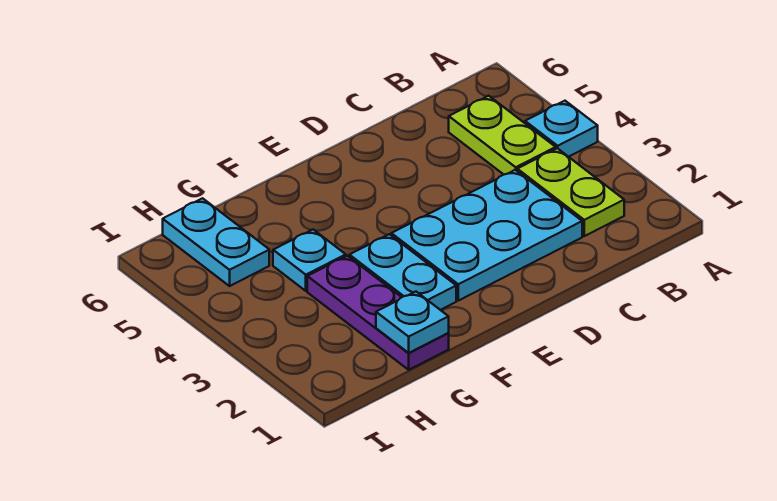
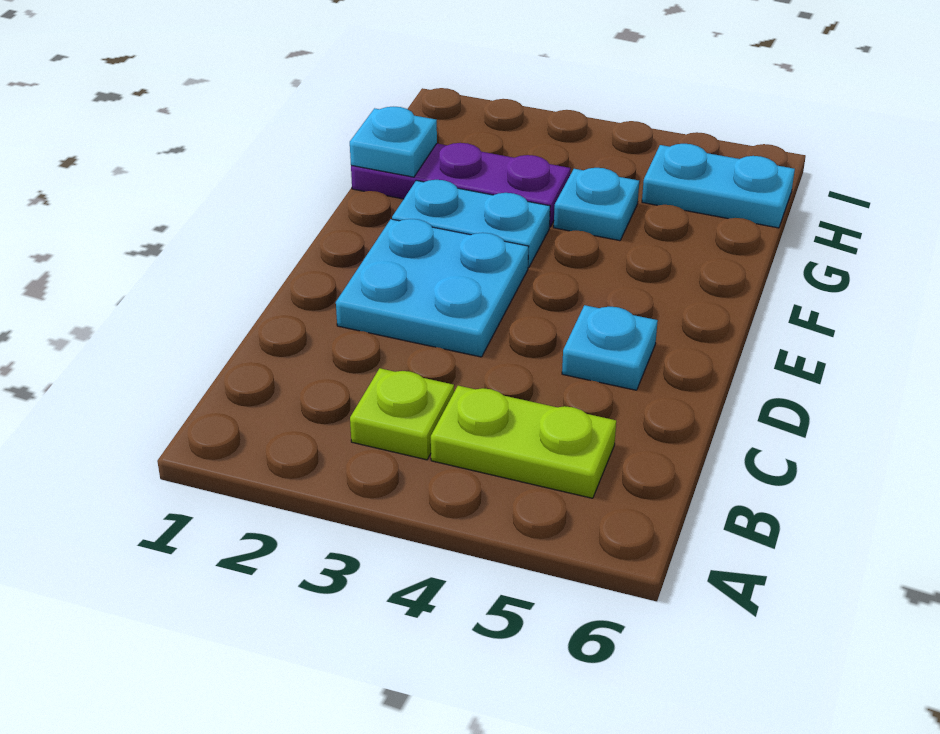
cyan 1x1 plate [525,101,598,157] -> cyan 1x1 plate moved to [562,305,658,390]
lime 1x2 plate [517,148,624,236] -> lime 1x1 plate [350,368,454,460]
cyan 2x3 plate [391,170,582,301] -> cyan 2x2 plate [336,219,529,357]

